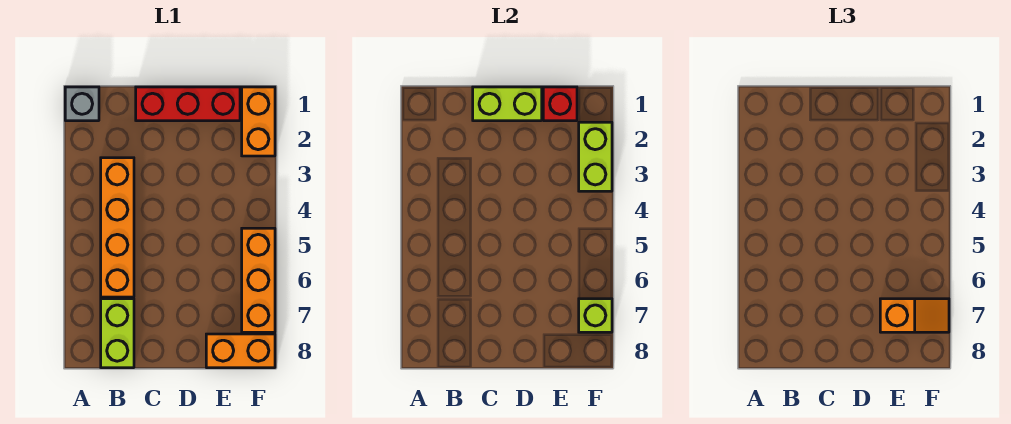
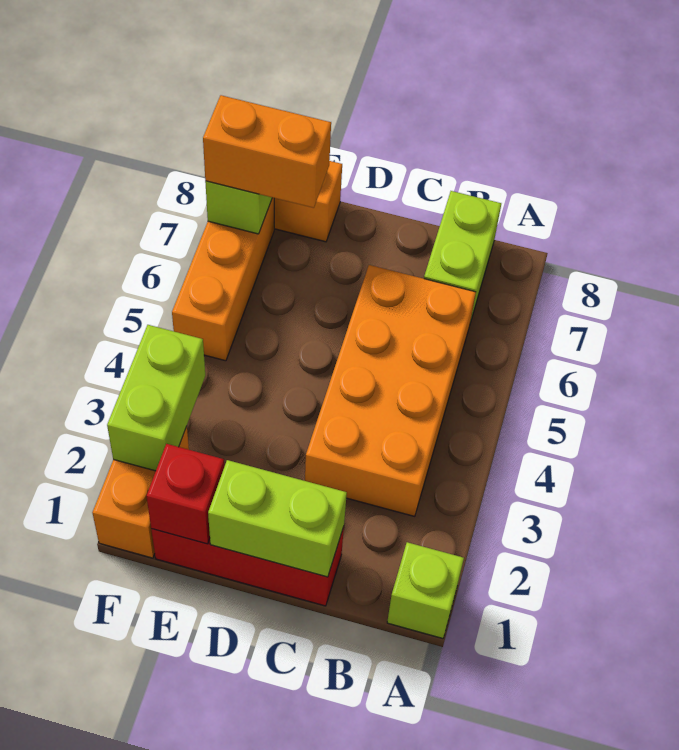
grey 1x1 brick [65,87,99,121] -> lime 1x1 brick [387,542,464,638]
orange 1x4 brick [101,158,134,297] -> orange 2x4 brick [305,265,476,516]
orange 1x2 slope [880,299,949,332] -> orange 1x2 brick [203,95,331,208]

